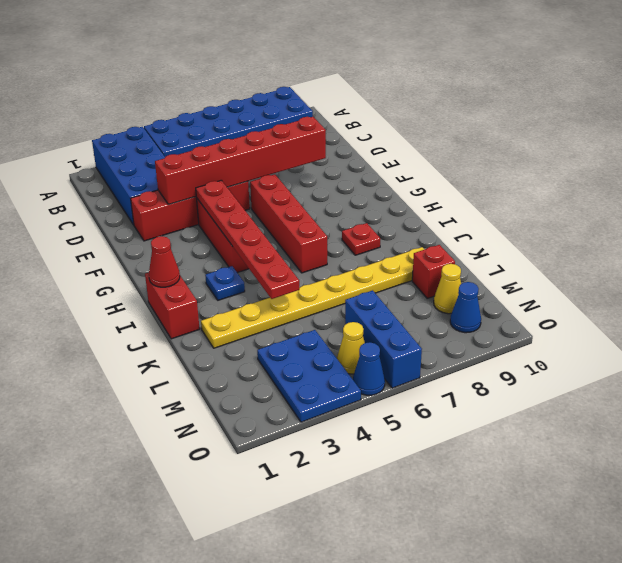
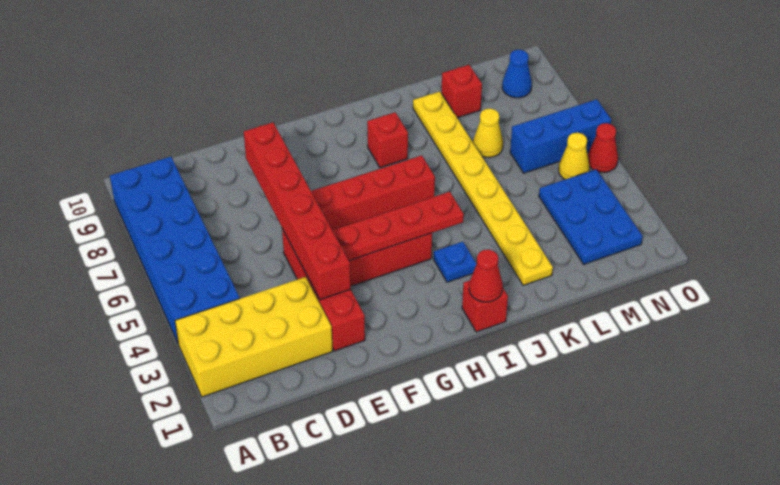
blue 2x4 brick [92,127,165,225] -> yellow 2x4 brick [175,277,333,397]
red 1x6 plate [196,180,299,299] -> red 1x4 plate [332,192,464,261]
red 1x2 brick [145,273,200,339] -> red 1x1 brick [462,280,508,332]
red 1x1 plate [342,223,380,255] -> red 1x1 brick [367,112,408,168]
blue 2x3 plate [257,330,361,422] -> blue 2x3 plate turned to [539,169,643,264]
yellow 1x1 cone [434,264,461,314] -> yellow 1x1 cone moved to [473,108,503,158]
blue 1x1 cone [353,342,385,395] -> red 1x1 cone [588,123,618,173]

